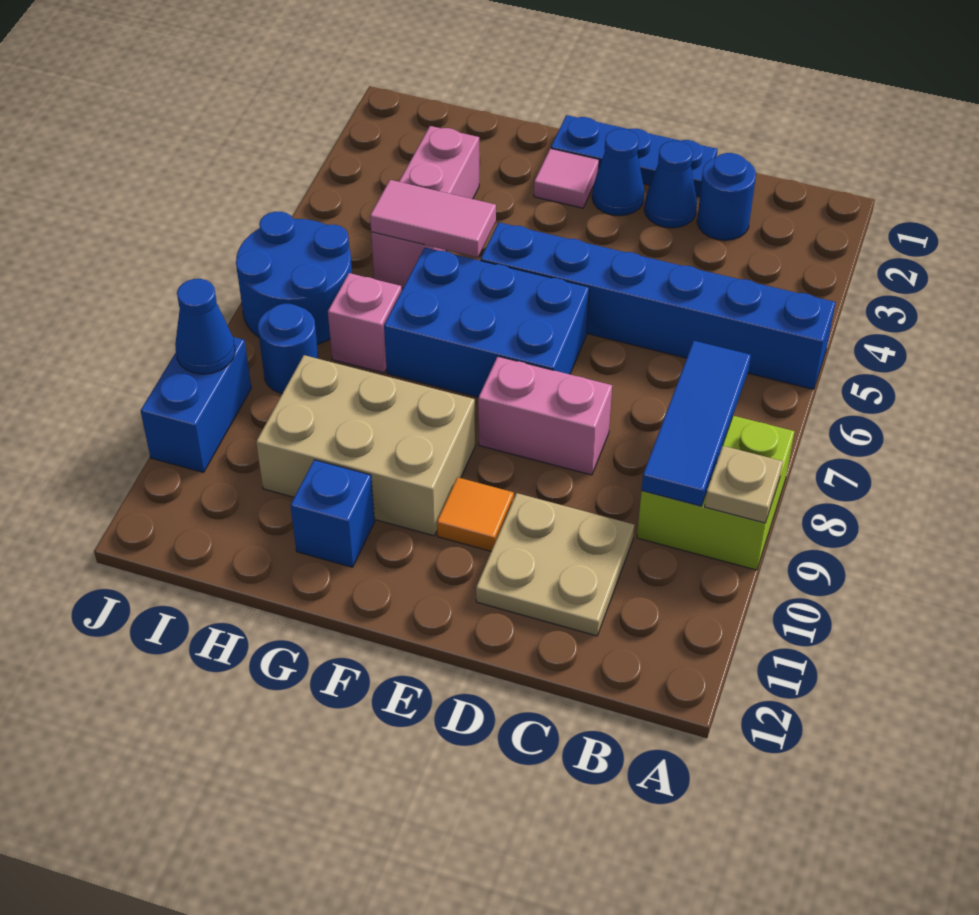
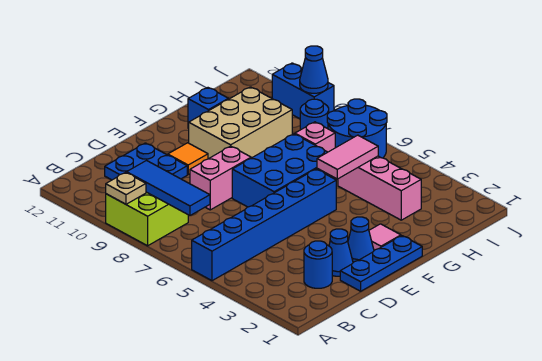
tan 2x2 plate [476,493,634,636] -> blue 2x2 plate [105,143,187,180]

